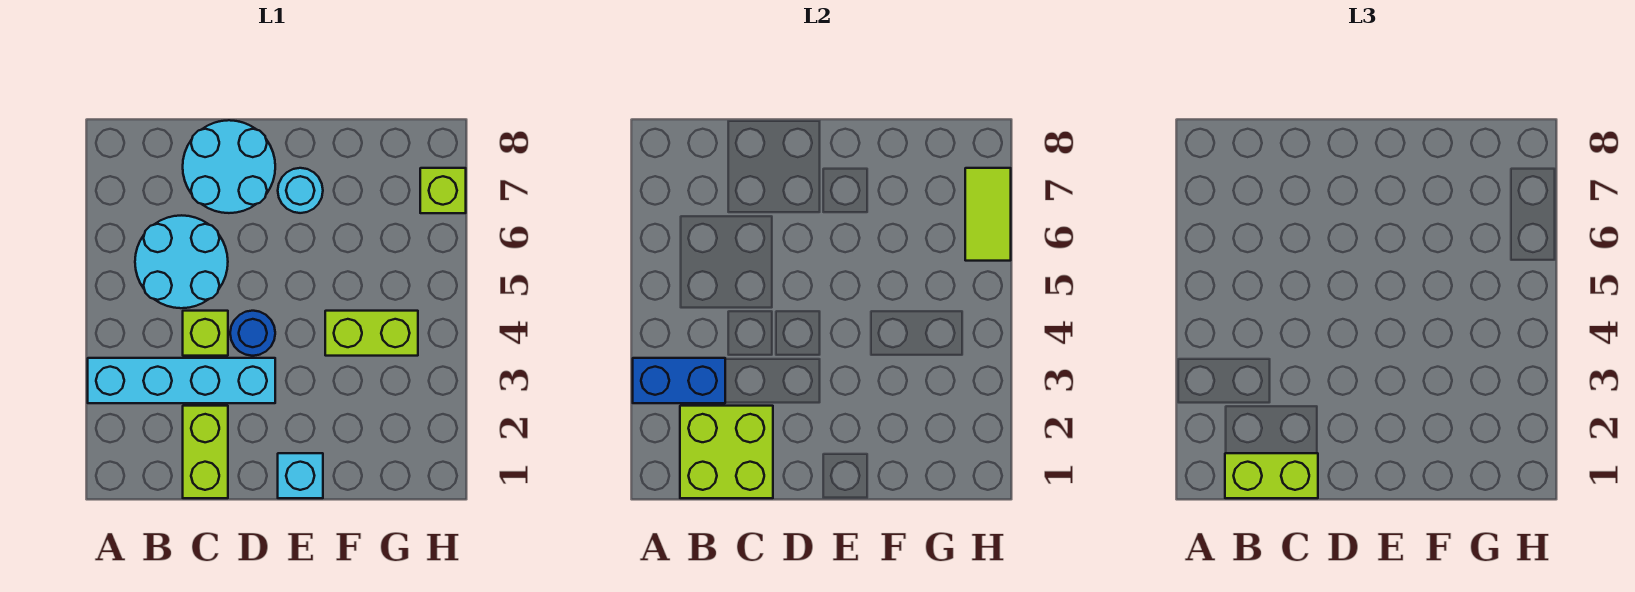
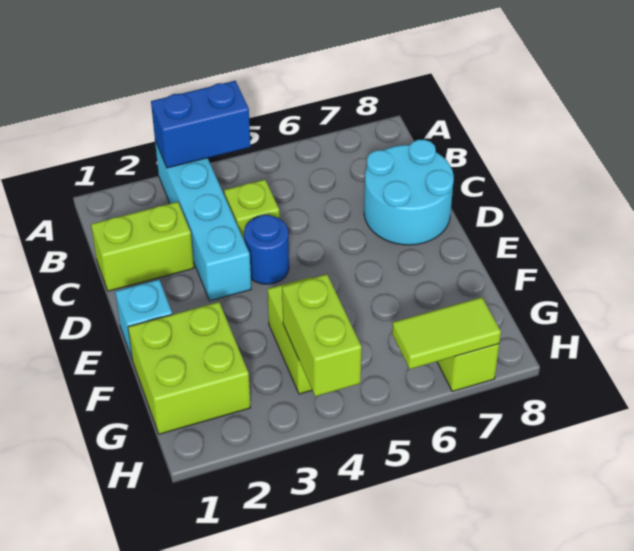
blue 1x2 brick [633,358,725,403] -> blue 1x2 brick turned to [151,81,251,168]
lime 2x2 brick [680,406,773,498] -> lime 2x2 brick moved to [128,302,251,434]
lime 1x2 brick [1225,453,1318,498] -> lime 1x2 brick moved to [282,274,362,397]
cyan 2x2 round brick [135,215,228,308] -> none
cyan 1x1 round brick [278,168,323,213] -> none

